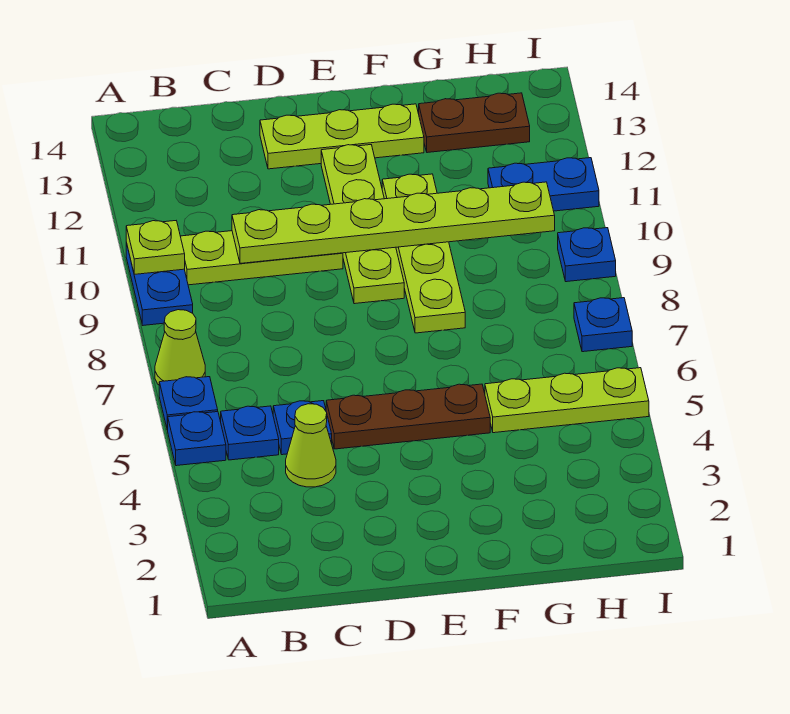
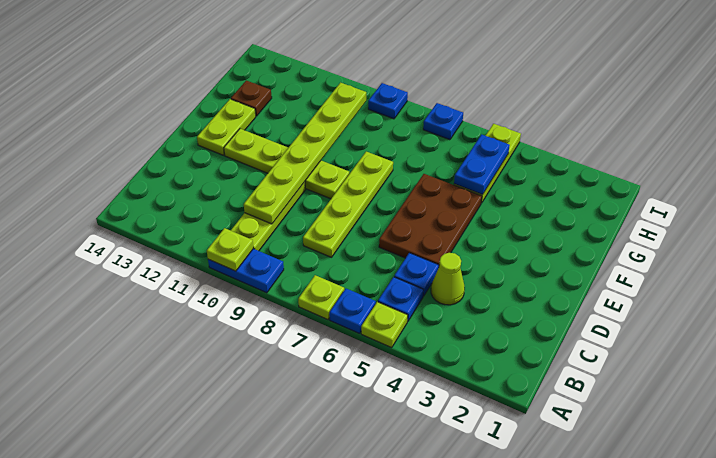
blue 1x1 plate [168,412,226,466] -> lime 1x1 plate [361,302,408,348]
lime 1x1 cone [155,310,205,385] -> lime 1x1 plate [298,275,344,320]
brown 1x3 plate [326,384,490,449] -> brown 2x3 plate [379,174,482,265]
lime 1x3 plate [260,104,424,169] -> lime 1x2 plate [197,99,256,155]
lime 1x4 plate [382,174,465,333] -> lime 1x4 plate turned to [303,152,393,257]
brown 1x2 plate [419,93,530,153] -> brown 1x1 plate [231,81,272,116]
blue 1x2 plate [488,158,599,211] -> blue 1x2 plate moved to [454,134,510,195]

